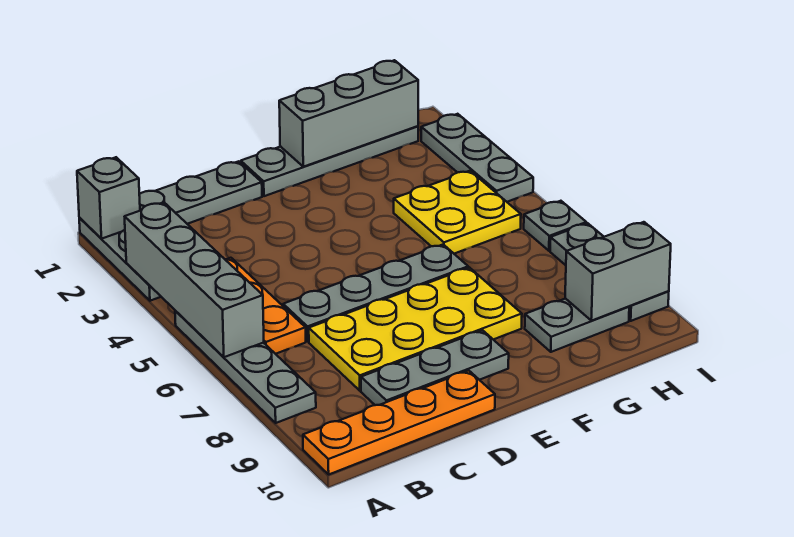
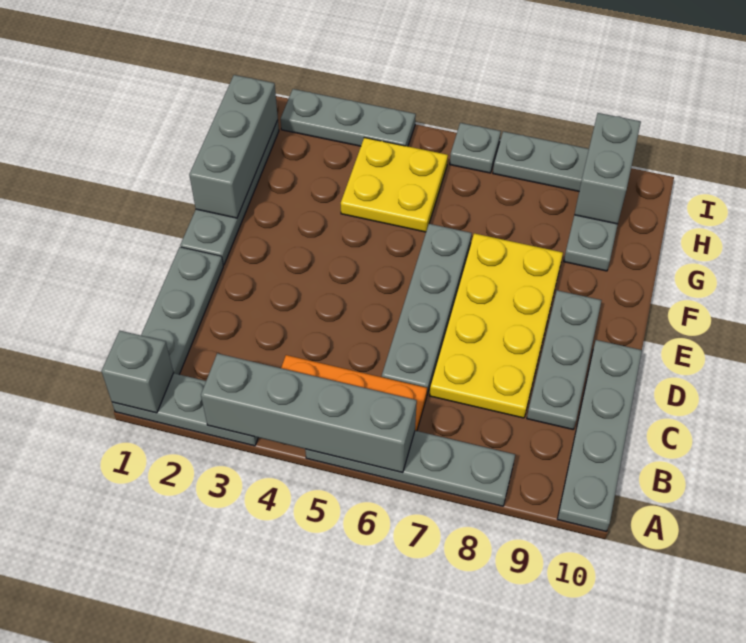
orange 1x4 plate [303,371,495,474] -> grey 1x4 plate [557,340,642,532]

